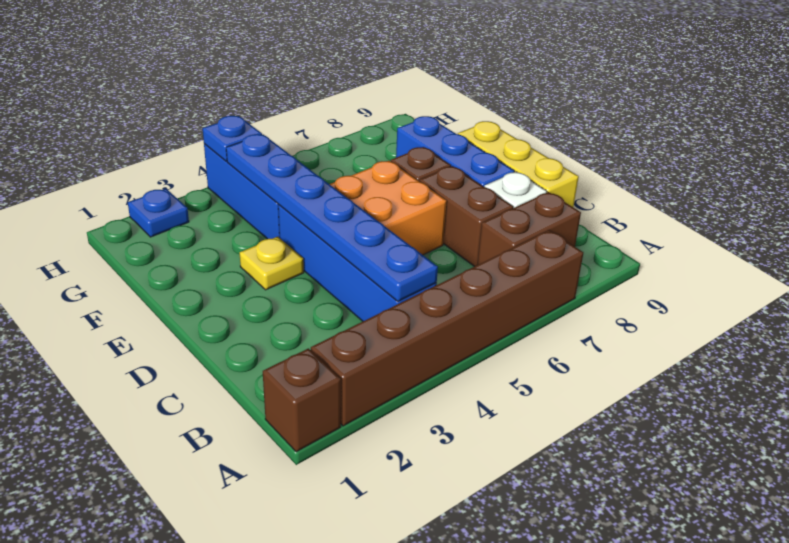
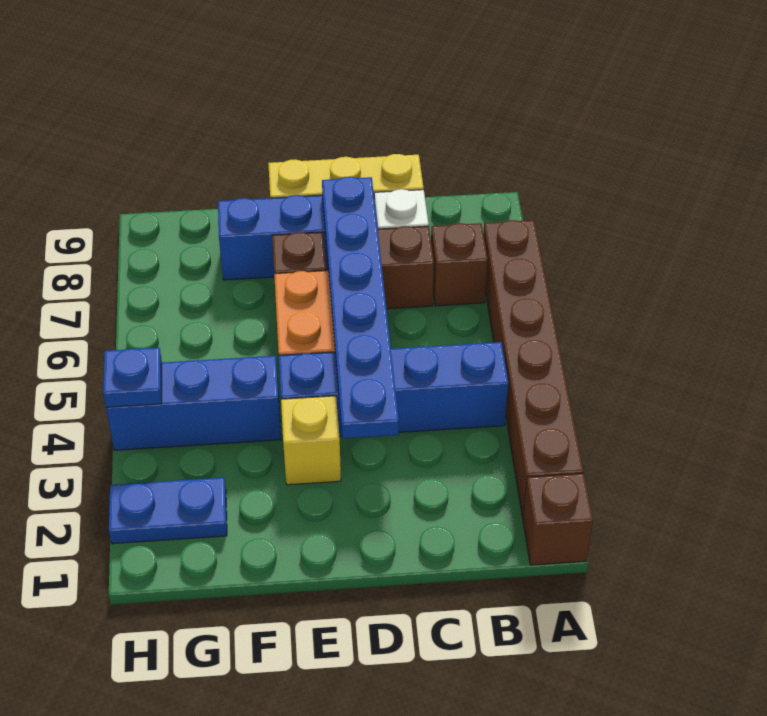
blue 1x6 plate [226,134,438,302] -> blue 1x6 plate turned to [322,177,399,438]
brown 1x2 brick [477,192,581,265] -> brown 1x1 brick [431,223,488,306]
yellow 1x1 plate [240,237,304,290] -> yellow 1x1 brick [281,396,341,485]
blue 1x1 plate [128,189,189,237] -> blue 1x2 plate [109,478,227,544]

